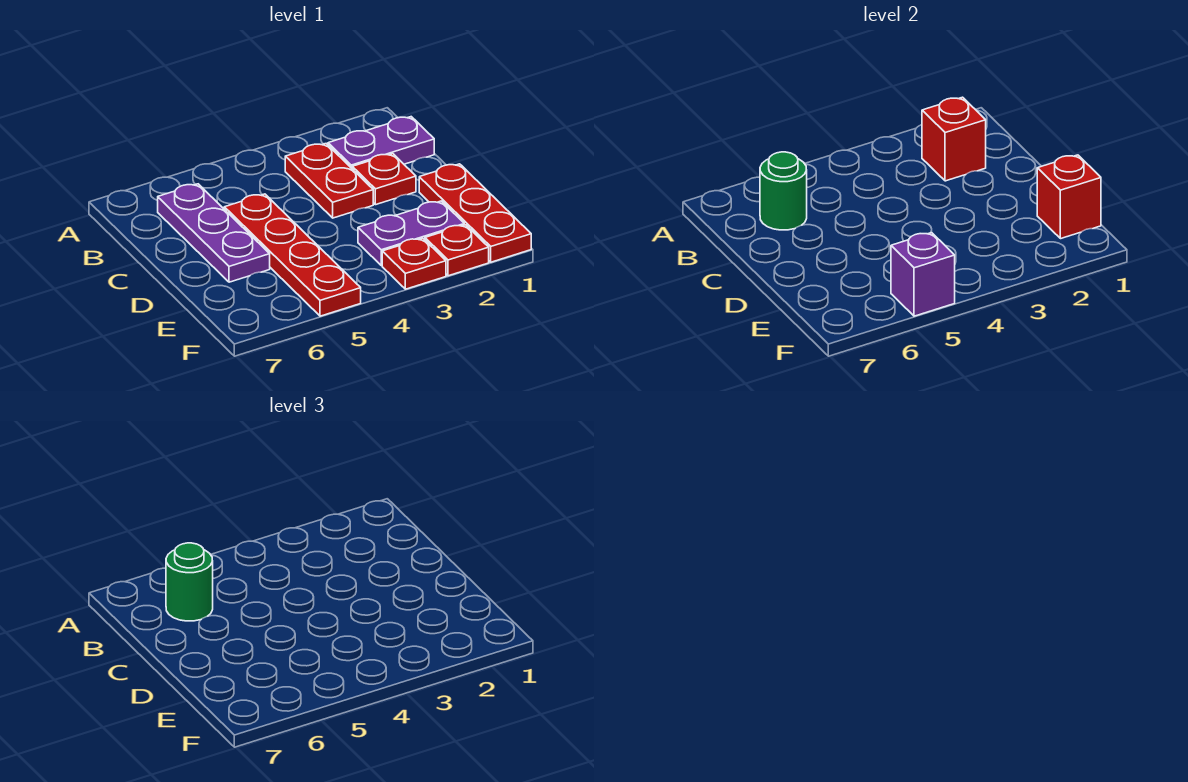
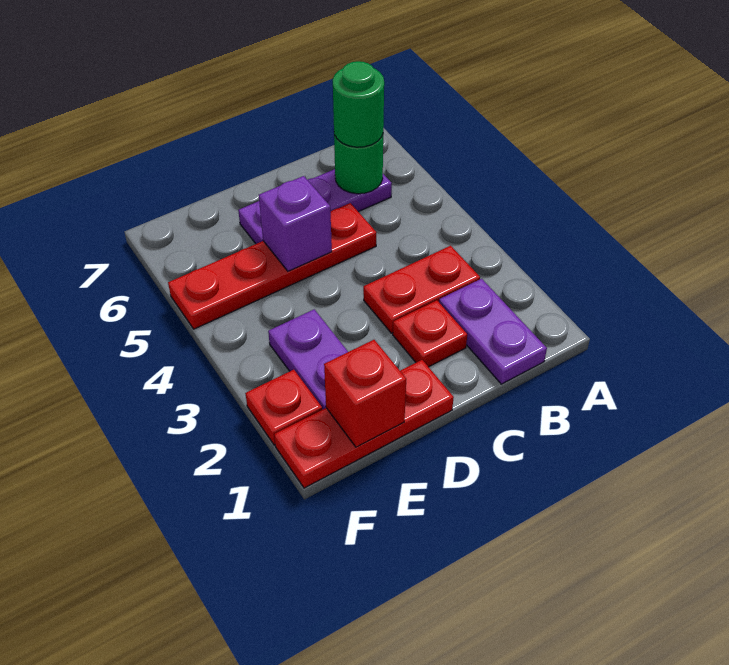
red 1x1 brick [922,97,986,181] -> none
red 1x1 plate [382,238,446,289] -> none
purple 1x1 brick [891,233,955,316] -> purple 1x1 brick moved to [259,176,332,271]

